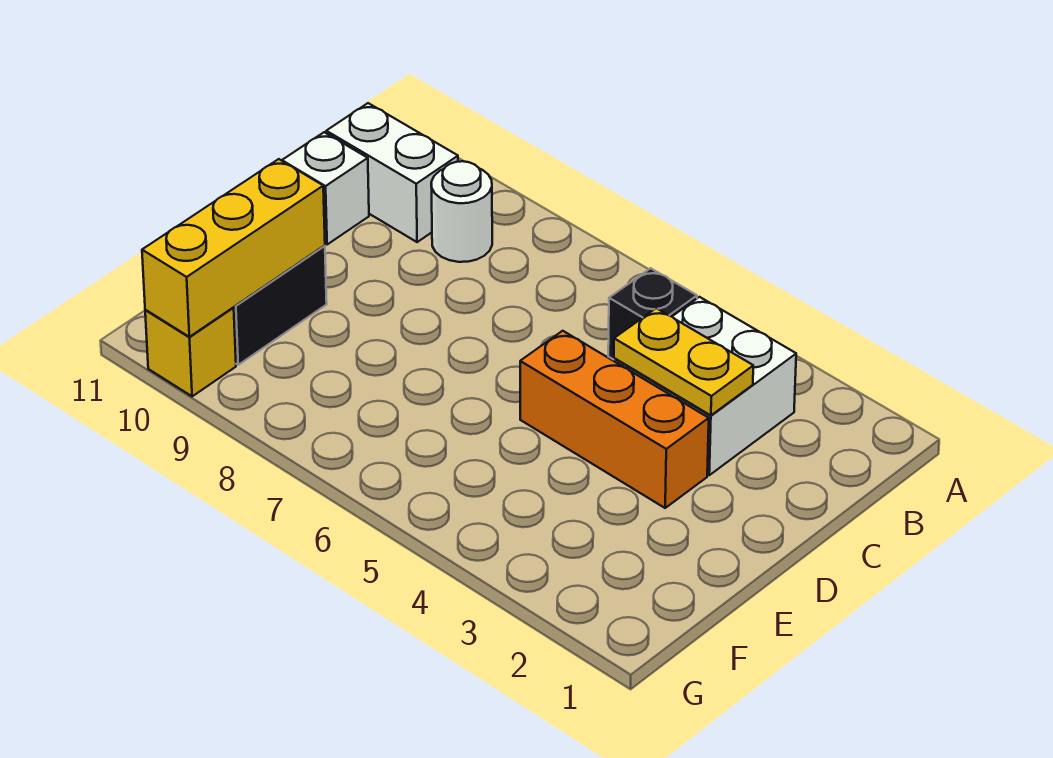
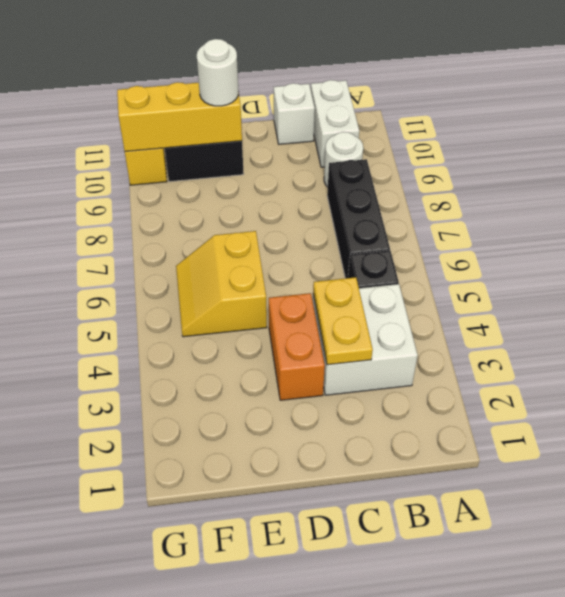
none -> black 1x3 brick [327,159,390,278]
orange 1x3 brick [520,331,709,508] -> orange 1x2 brick [269,293,325,400]
none -> yellow 2x2 slope [176,231,267,337]
none -> white 1x1 round brick [197,39,239,106]

